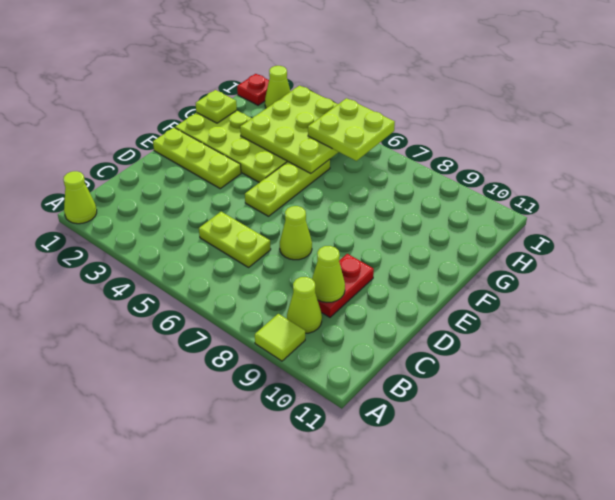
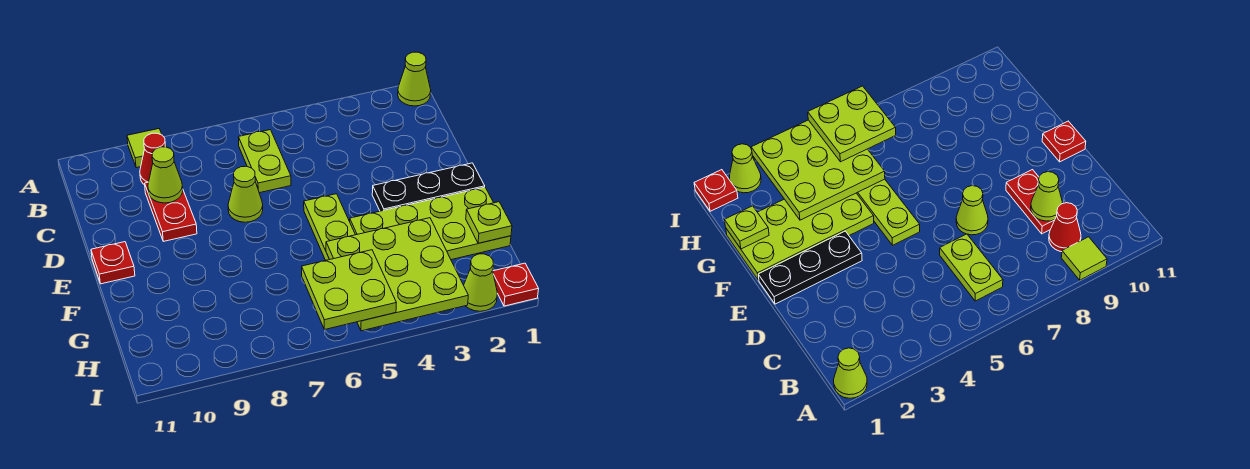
lime 1x1 cone [287,277,322,333] -> red 1x1 cone [140,133,165,185]
lime 1x2 plate [199,212,271,267] -> lime 1x2 plate turned to [238,130,291,193]
lime 1x3 plate [153,128,241,189] -> black 1x3 plate [372,163,485,211]
none -> red 1x1 plate [91,242,135,284]

